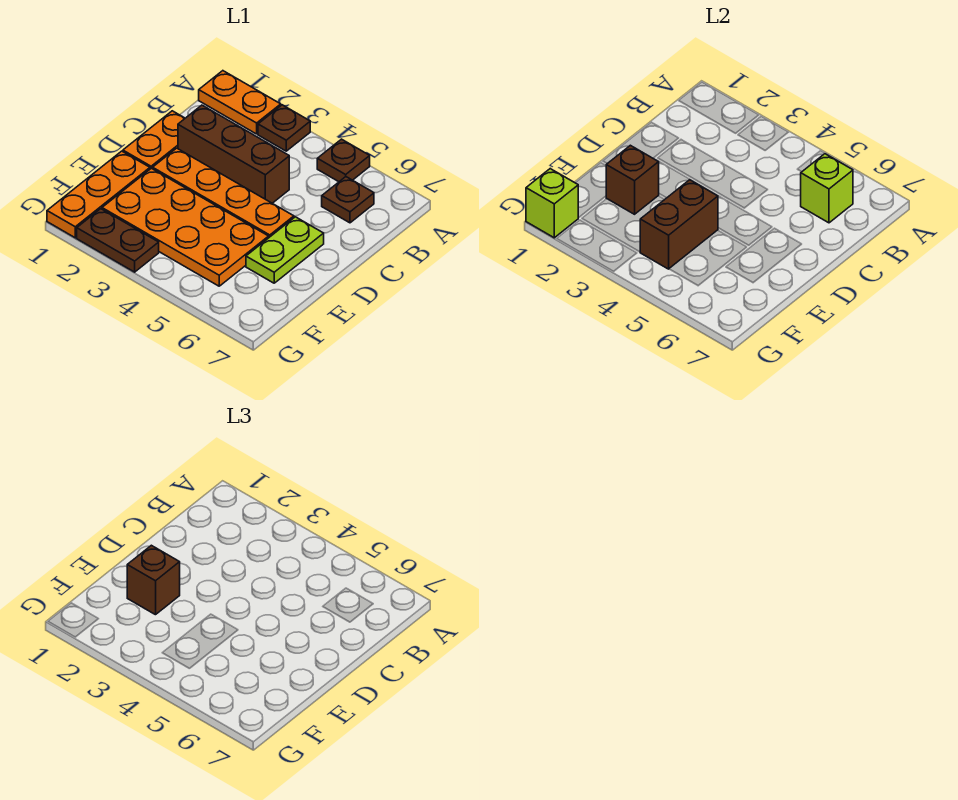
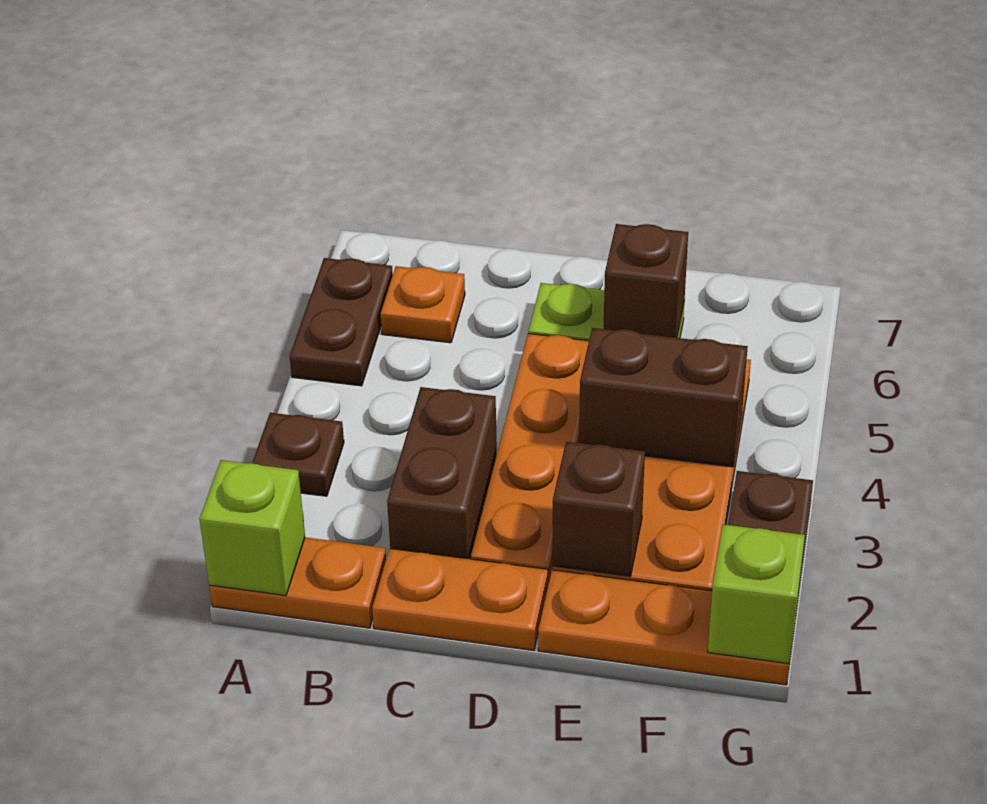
orange 1x2 plate [199,71,281,134] -> orange 1x2 plate turned to [209,537,386,628]
brown 1x1 plate [317,139,370,182] -> brown 1x2 plate [290,258,393,386]
brown 1x1 plate [322,177,374,223] -> orange 1x1 plate [381,266,465,343]
lime 1x1 brick [801,154,853,223] -> lime 1x1 brick moved to [199,460,305,595]
brown 1x3 brick [178,105,289,203] -> brown 1x2 brick [387,387,497,559]
brown 1x1 brick [127,545,180,615] -> brown 1x1 brick moved to [604,224,688,338]

